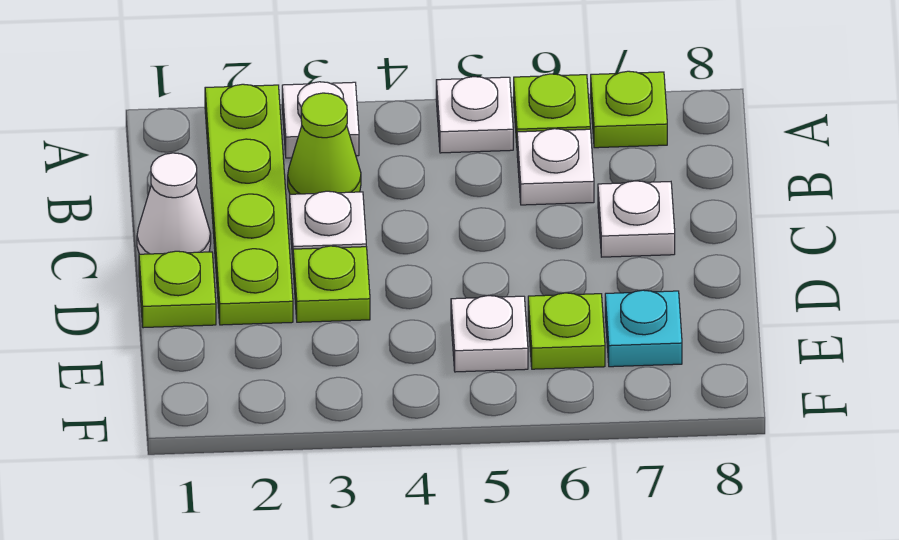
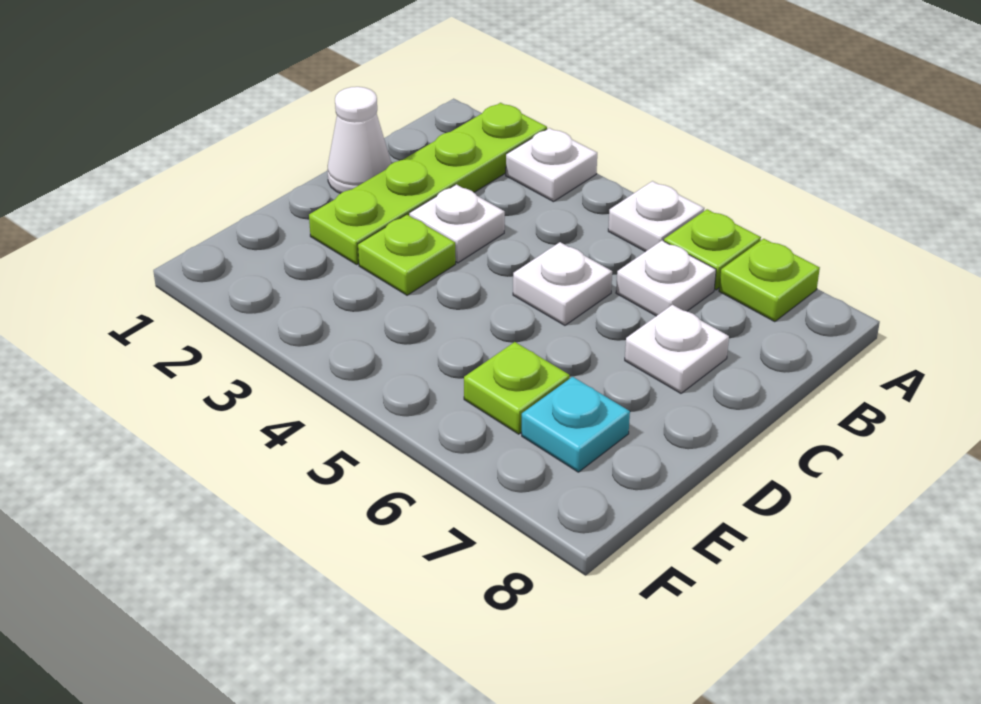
lime 1x1 cone [288,93,361,194] -> none
lime 1x1 plate [139,251,216,328] -> none
white 1x1 plate [451,296,528,372] -> white 1x1 plate moved to [513,242,612,325]

